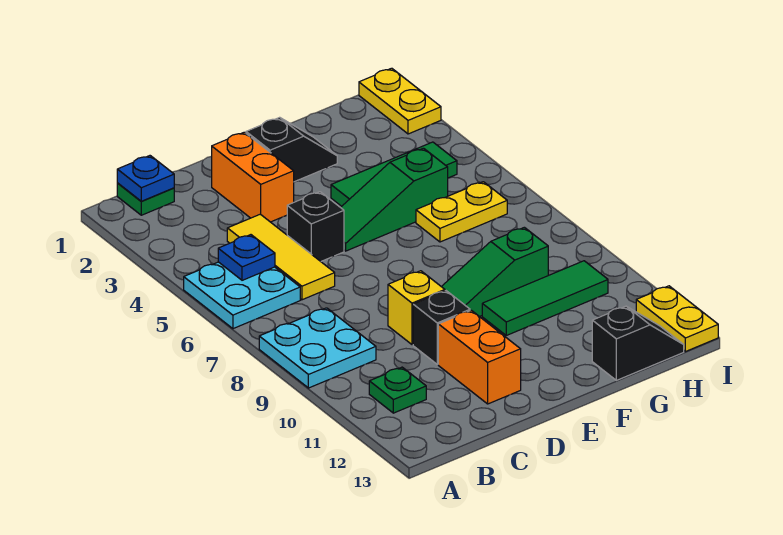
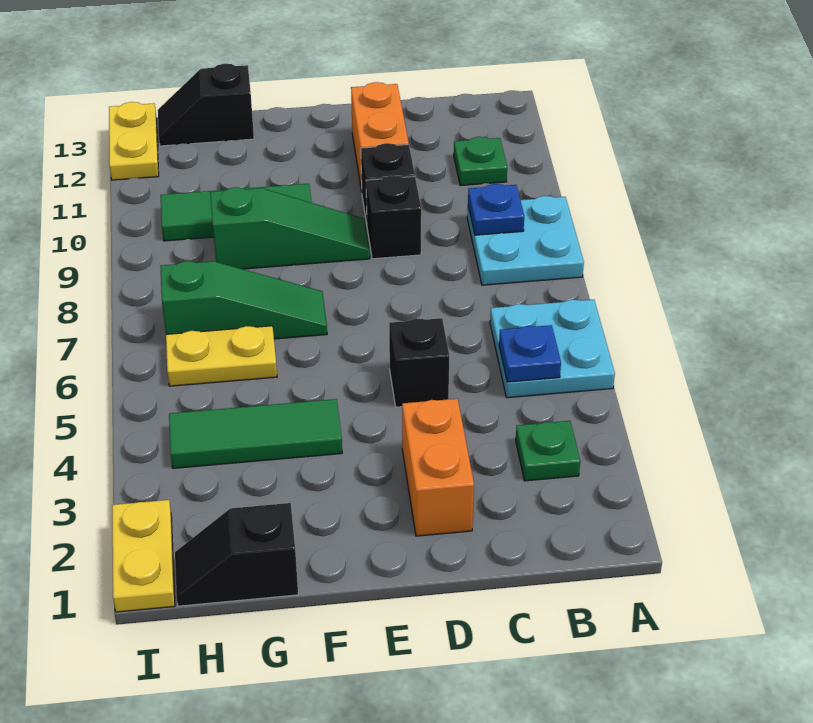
green 1x1 plate [117,183,174,215] -> green 1x1 plate moved to [516,421,580,481]
blue 1x1 plate [117,156,174,201] -> blue 1x1 plate moved to [468,184,524,235]
yellow 1x3 tile [227,214,335,300] -> none
yellow 1x1 brick [388,271,445,345] -> black 1x1 brick [366,176,421,259]
black 1x2 slope [246,117,337,182] -> black 1x2 slope moved to [175,503,298,606]
green 1x3 slope [341,148,448,251] -> green 1x3 slope moved to [160,261,327,339]

